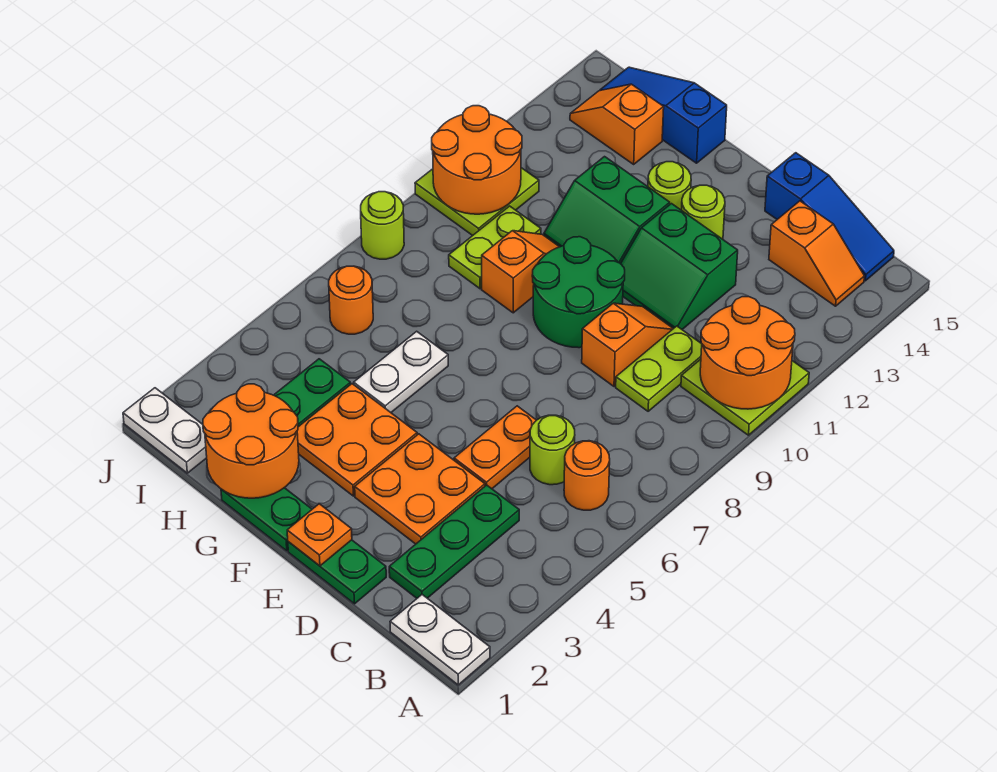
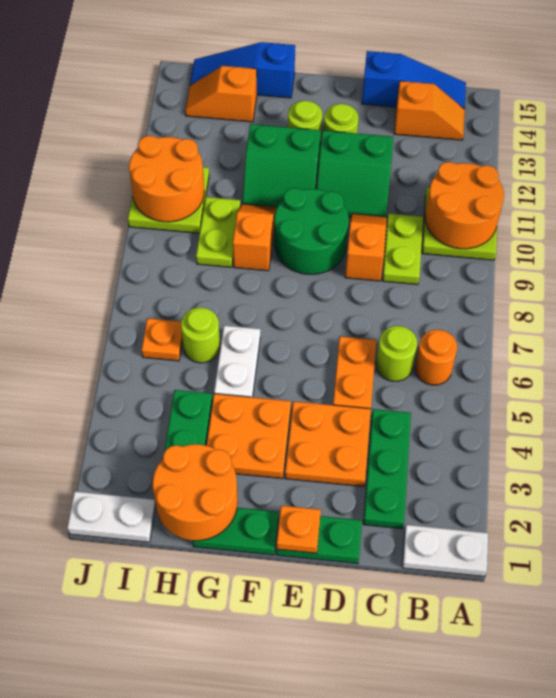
orange 1x1 round brick [329,266,373,334] -> orange 1x1 plate [141,318,183,361]
lime 1x1 round brick [361,192,404,259] -> lime 1x1 round brick moved to [181,307,220,363]

